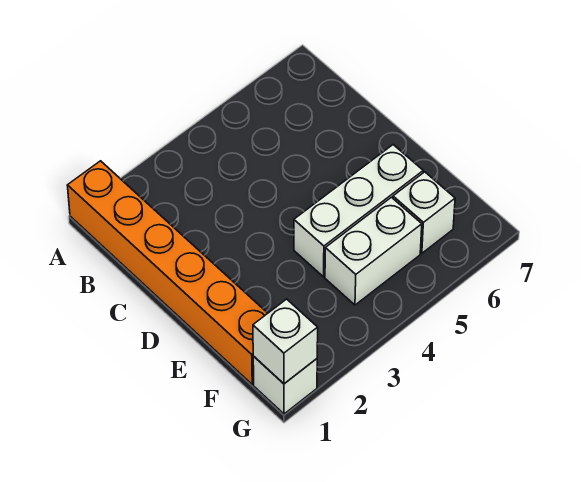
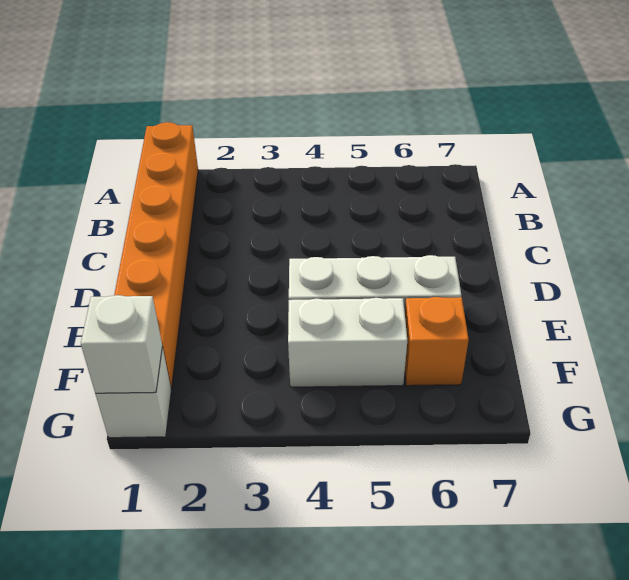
white 1x1 brick [393,172,455,253] -> orange 1x1 brick [405,297,469,386]

